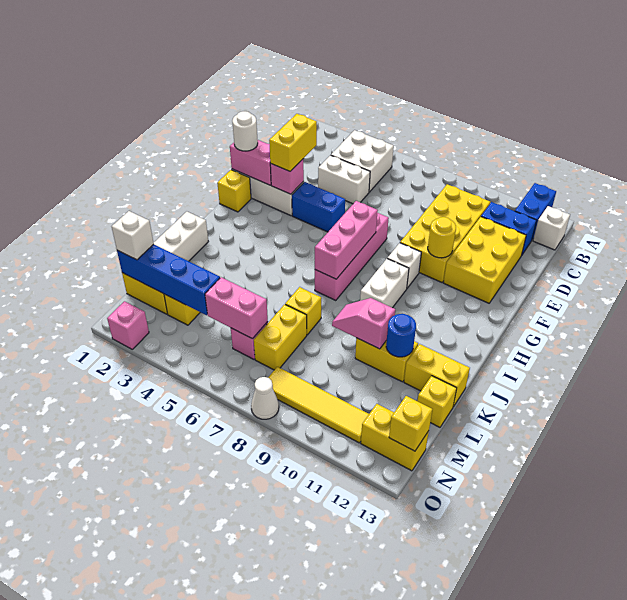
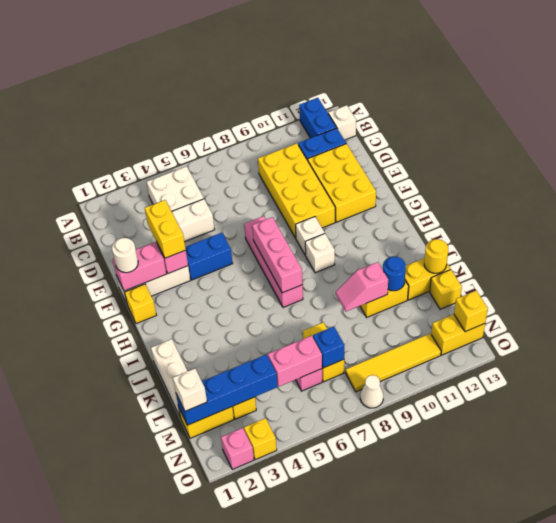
yellow 1x1 round brick [428,217,456,258] -> yellow 1x1 round brick moved to [424,239,448,273]
white 1x2 brick [360,259,409,308] -> white 1x1 brick [305,234,335,273]
yellow 1x1 brick [285,287,321,335] -> yellow 1x1 brick moved to [244,418,277,460]
none -> blue 1x1 brick [313,327,344,368]

